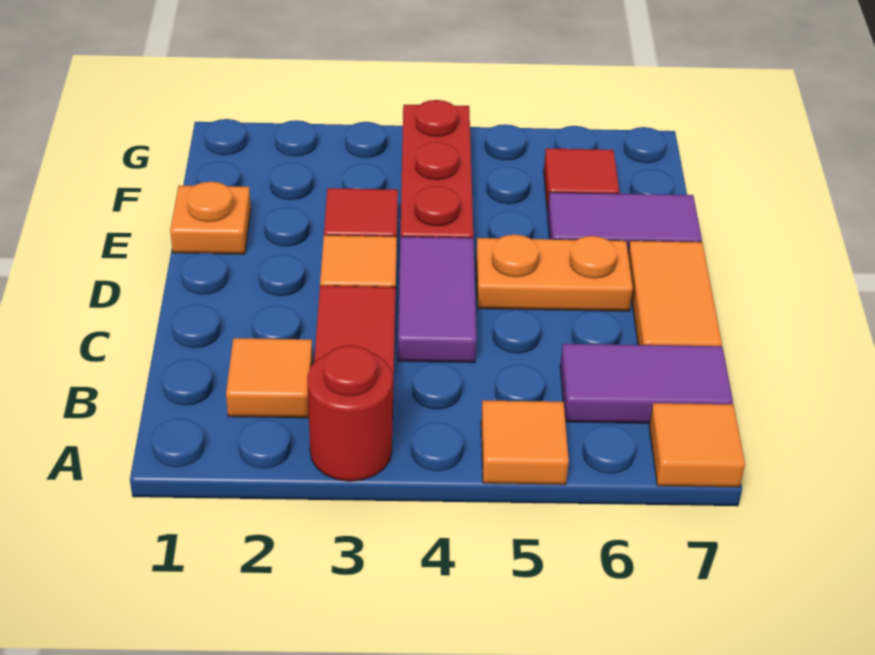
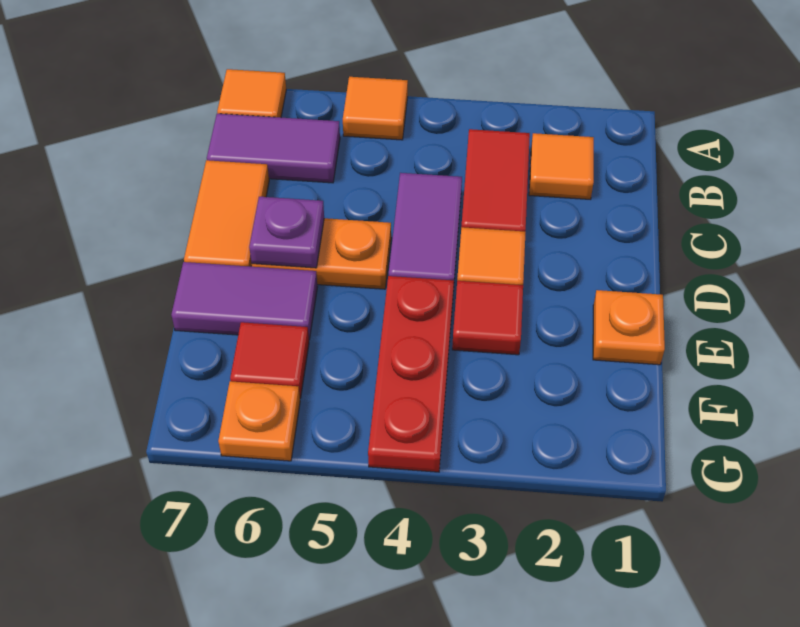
red 1x1 round brick [307,345,393,481] -> none
none -> purple 1x1 plate [249,197,324,268]
none -> orange 1x1 plate [218,381,300,461]

